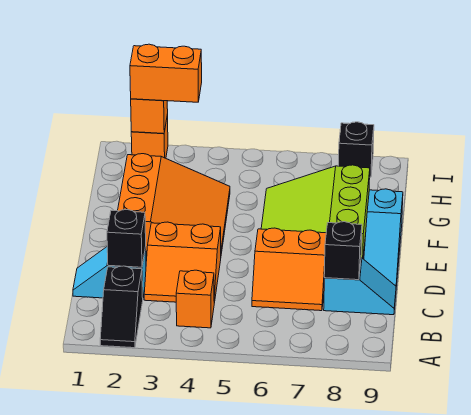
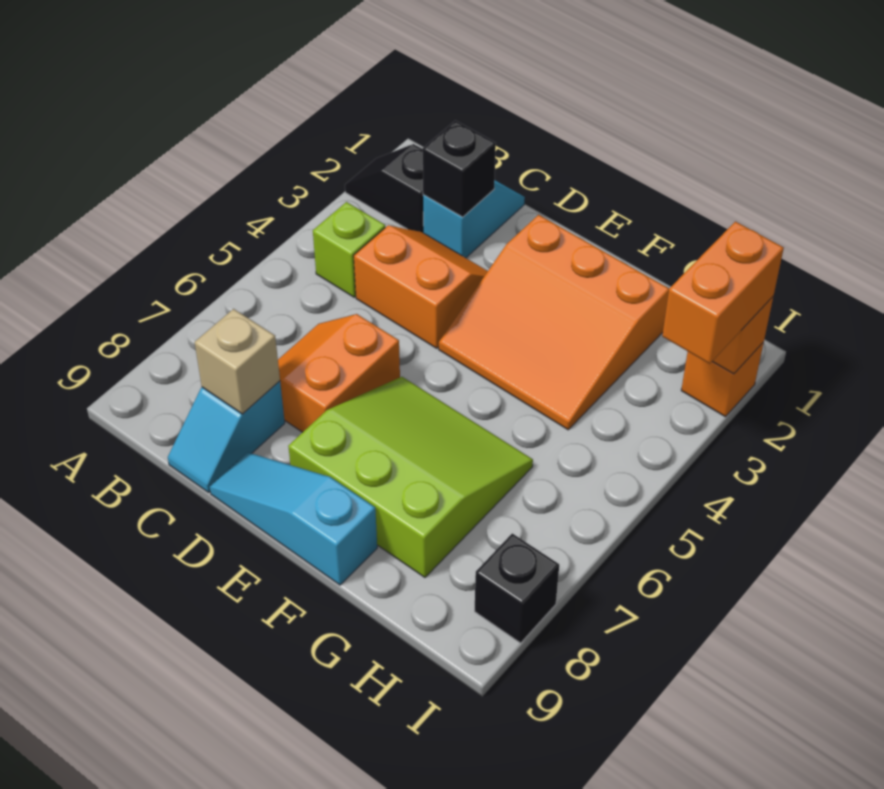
orange 1x1 brick [176,270,214,328] -> lime 1x1 brick [313,202,385,297]
orange 2x2 slope [144,222,221,303] -> orange 2x2 slope turned to [354,225,488,348]
black 1x1 brick [324,222,362,280] -> tan 1x1 brick [195,309,280,414]

